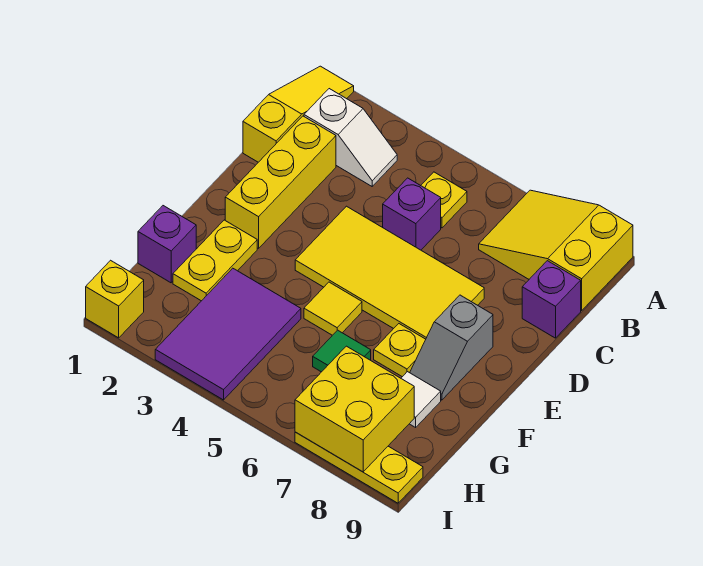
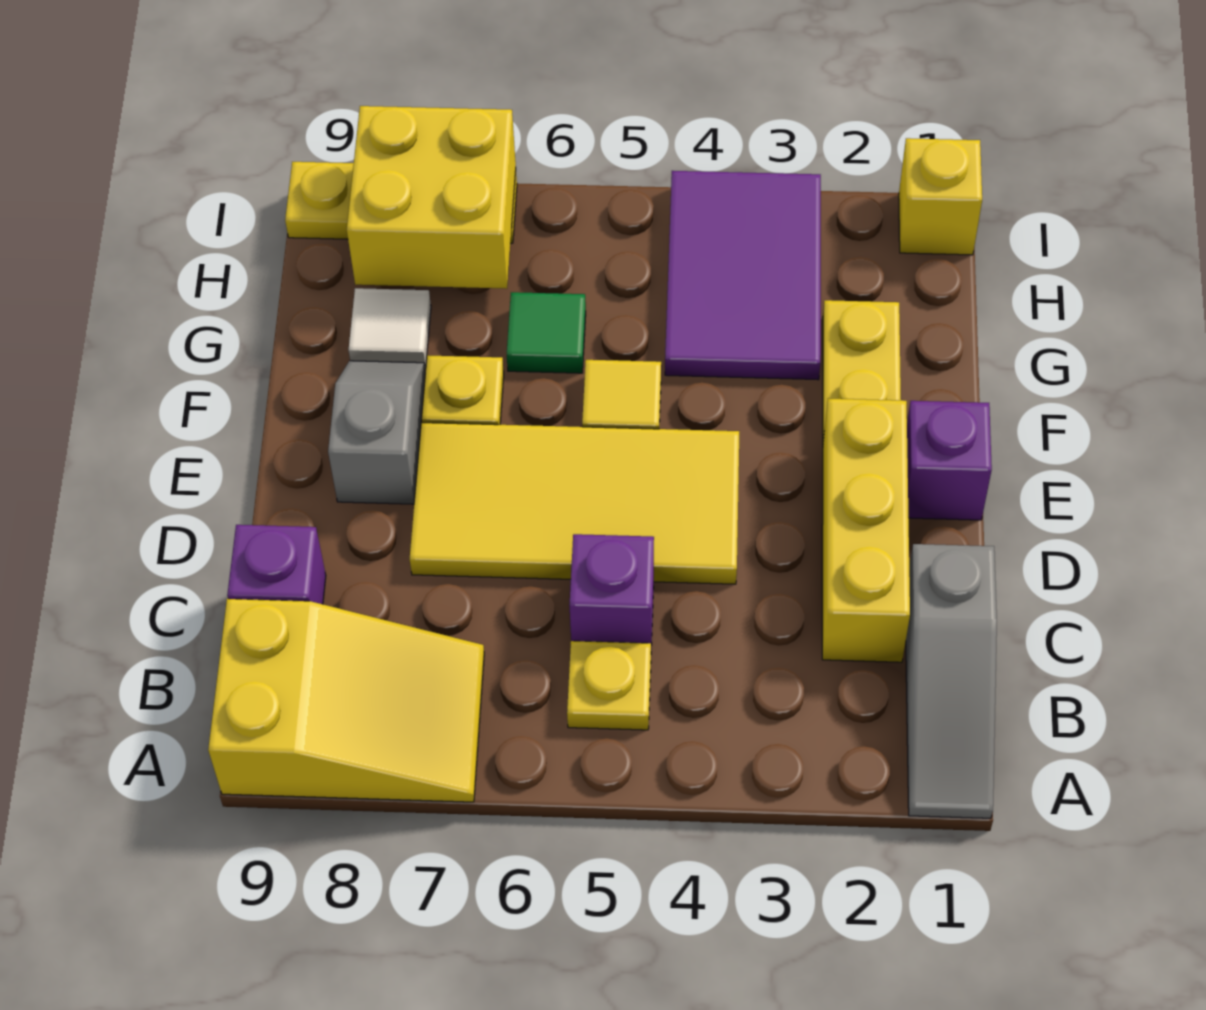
yellow 1x3 slope [243,66,354,162] -> grey 1x3 slope [906,544,997,818]
white 1x2 slope [304,89,397,186] -> none
purple 1x1 brick [138,206,196,283] -> purple 1x1 brick moved to [907,401,992,520]

